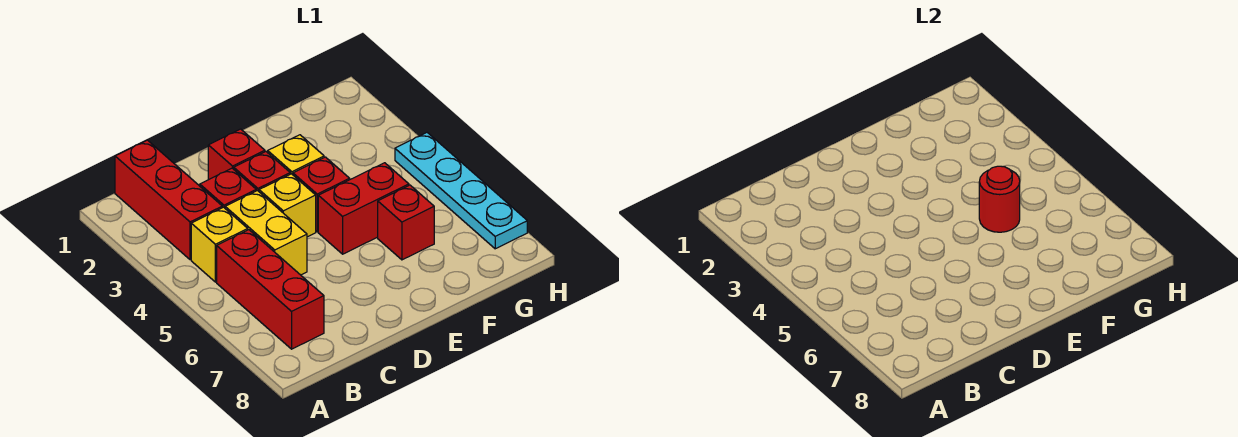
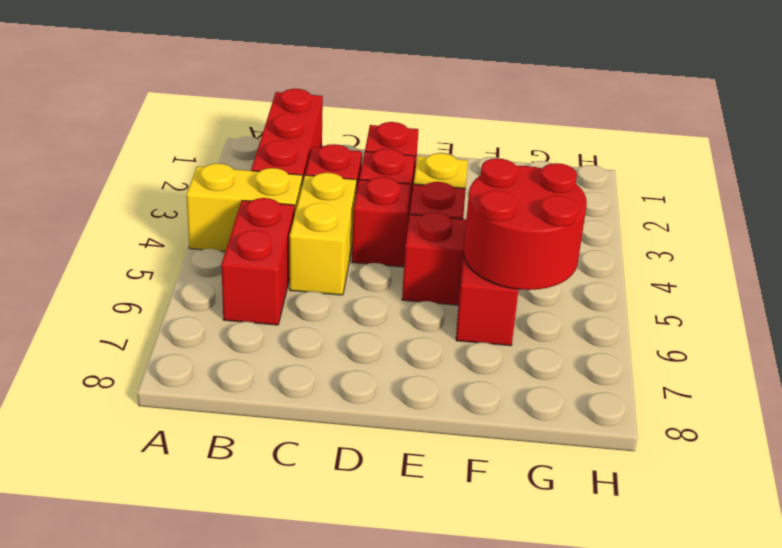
yellow 1x1 brick [191,207,248,282] -> yellow 1x2 brick [186,163,302,252]
red 1x3 brick [217,230,324,349] -> red 1x2 brick [221,198,295,325]
yellow 1x1 brick [259,174,316,237] -> red 1x1 brick [352,177,411,267]
red 1x1 round brick [979,166,1020,232] -> red 2x2 round brick [464,158,587,290]
cyan 1x4 plate [395,133,527,249] -> none

